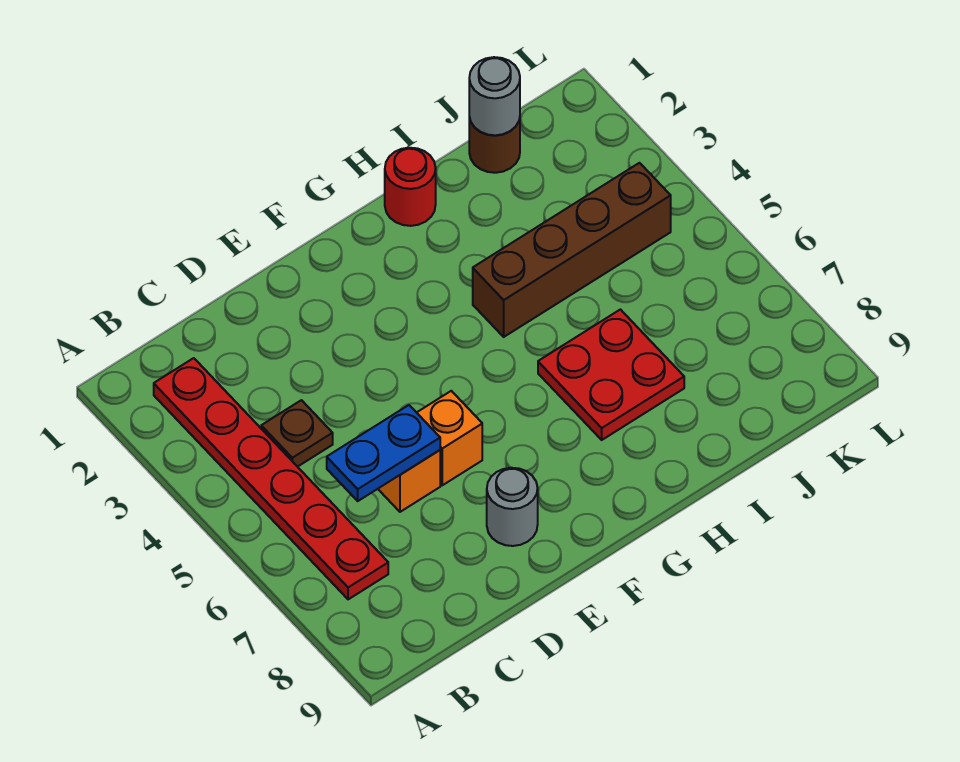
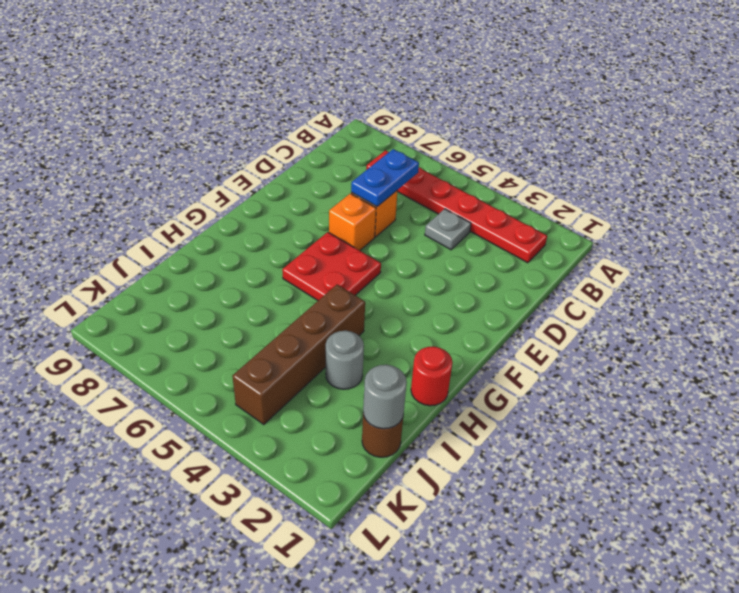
brown 1x1 plate [261,400,333,467] -> grey 1x1 plate [425,209,471,250]
grey 1x1 round brick [487,468,538,546] -> grey 1x1 round brick moved to [326,331,364,389]
red 2x2 plate [538,310,684,440] -> red 2x2 plate moved to [282,232,381,300]

